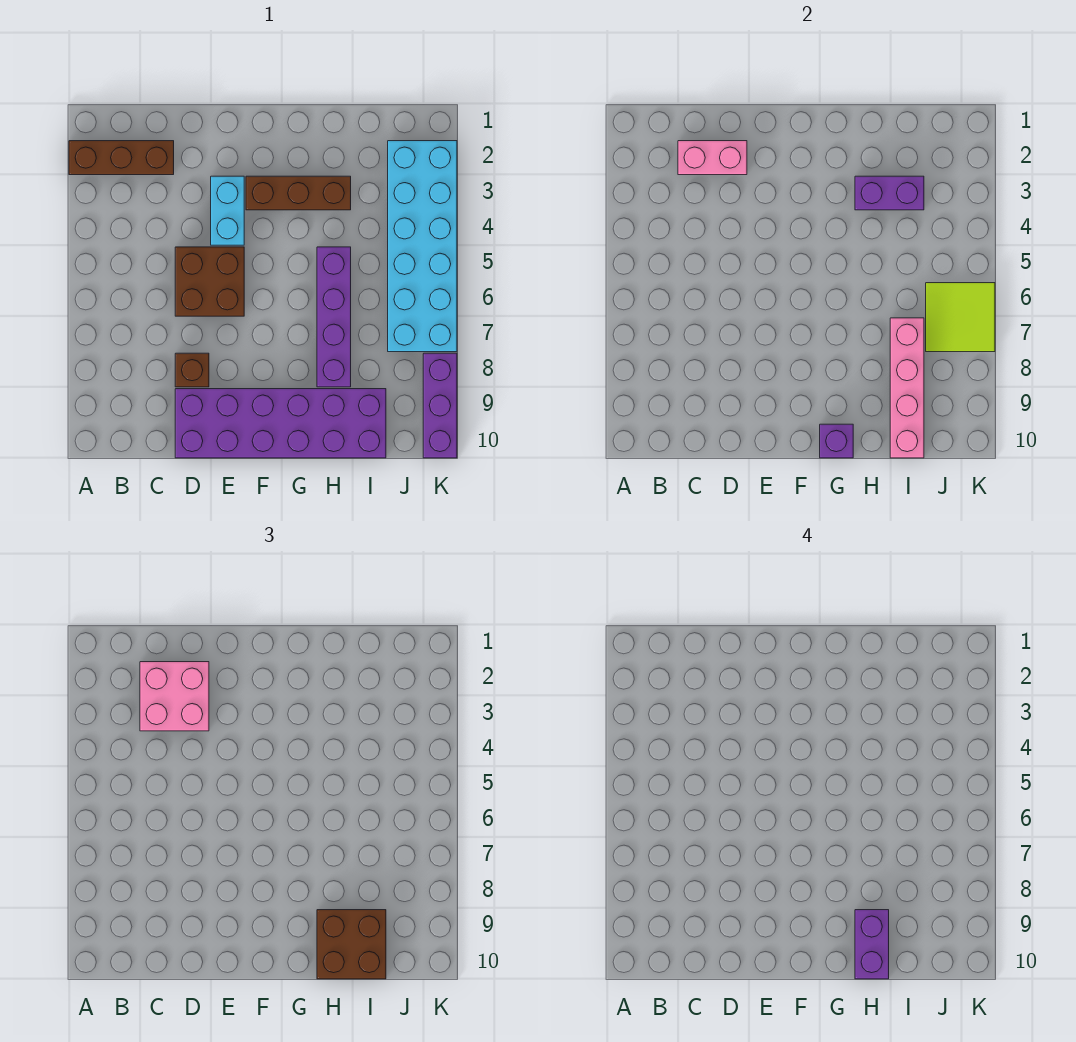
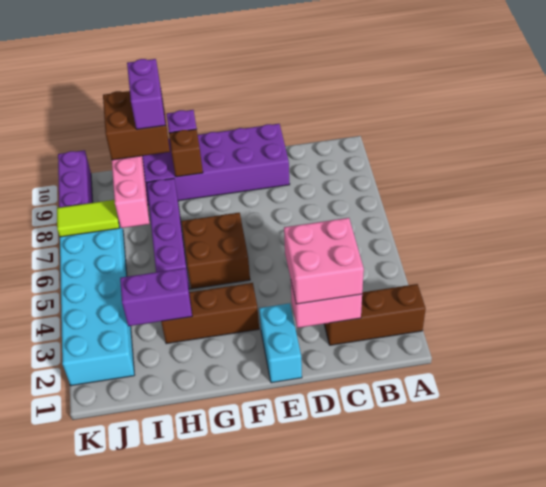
brown 2x2 brick [175,247,244,316] -> brown 2x2 brick moved to [181,213,250,289]
brown 1x1 brick [175,353,209,387] -> brown 1x1 brick moved to [169,129,203,177]
cyan 1x2 brick [211,176,244,245] -> cyan 1x2 brick moved to [259,303,302,383]
lime 2x2 tile [926,283,995,352] -> lime 1x2 tile [57,200,119,237]

